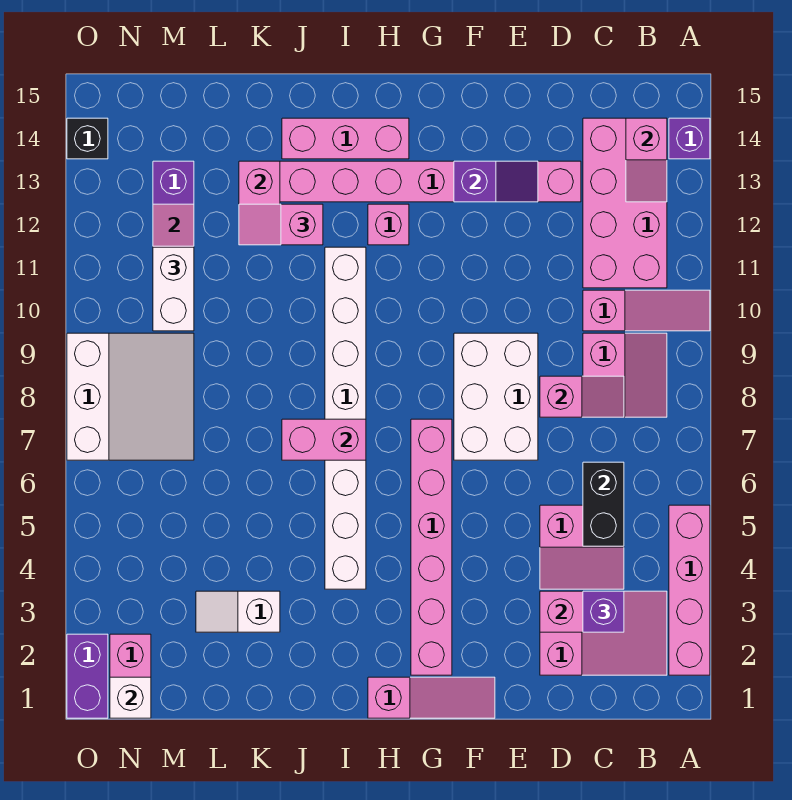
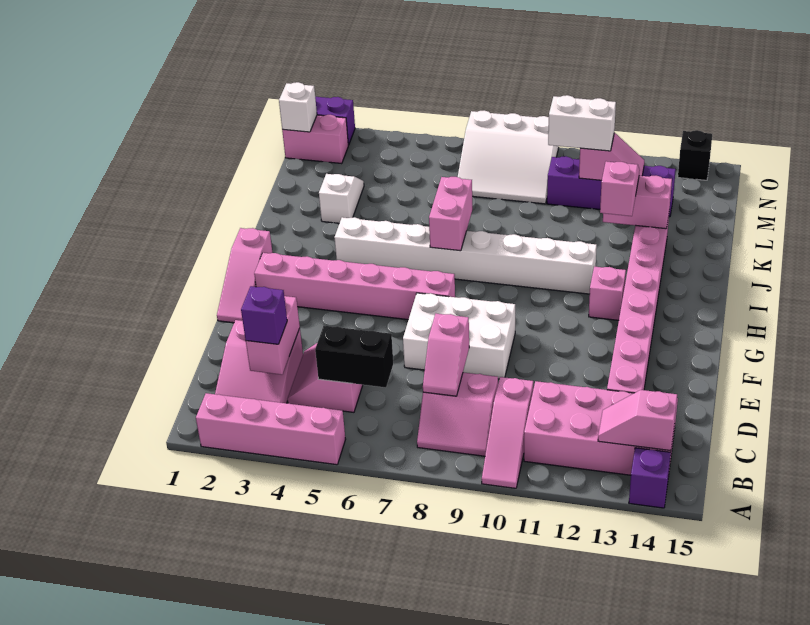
purple 1x2 slope [454,161,538,202] -> none
pink 1x3 brick [282,118,409,159] -> none

